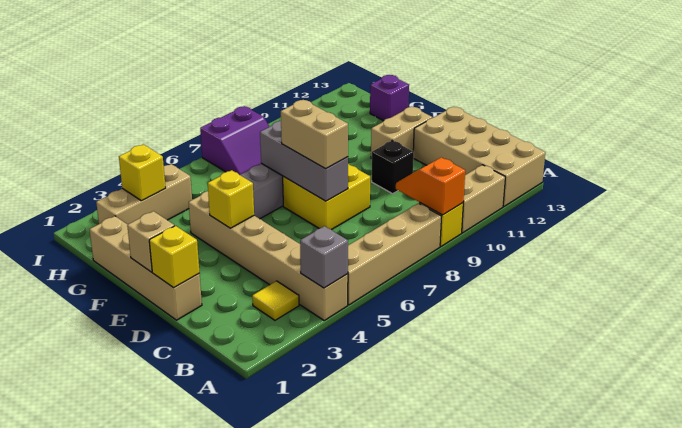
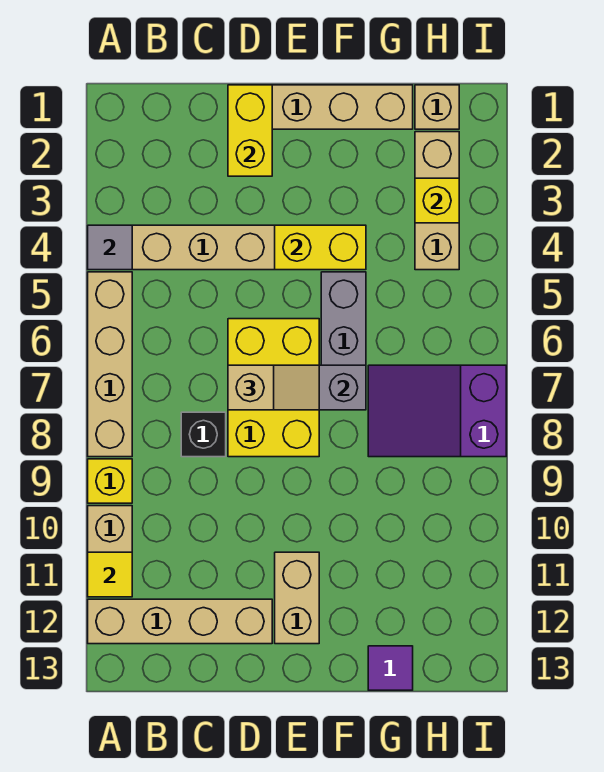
grey 1x1 brick [300,226,348,288] -> grey 1x1 tile [88,225,132,270]
orange 1x2 slope [396,157,465,215] -> none
tan 2x4 brick [413,107,545,207] -> tan 1x4 brick [88,599,272,644]
yellow 1x1 tile [252,281,299,320] -> yellow 1x1 tile moved to [88,552,132,597]
yellow 1x1 brick [149,226,199,288] -> yellow 1x2 brick [228,85,272,176]
yellow 2x2 brick [283,164,370,230] -> yellow 2x3 brick [228,319,319,457]
tan 1x2 brick [281,100,348,169] -> tan 1x2 slope [228,365,319,410]
black 1x1 brick [372,140,414,194] -> black 1x1 brick moved to [181,412,226,457]
tan 1x1 brick [127,211,174,272] -> tan 1x1 brick moved to [415,85,459,129]
yellow 1x1 brick [208,170,254,228] -> yellow 1x2 brick [275,225,366,270]
purple 1x1 brick [370,75,409,121] -> purple 1x1 tile [368,646,413,690]
purple 2x2 slope [200,106,269,175] -> purple 2x3 slope [368,365,506,457]

